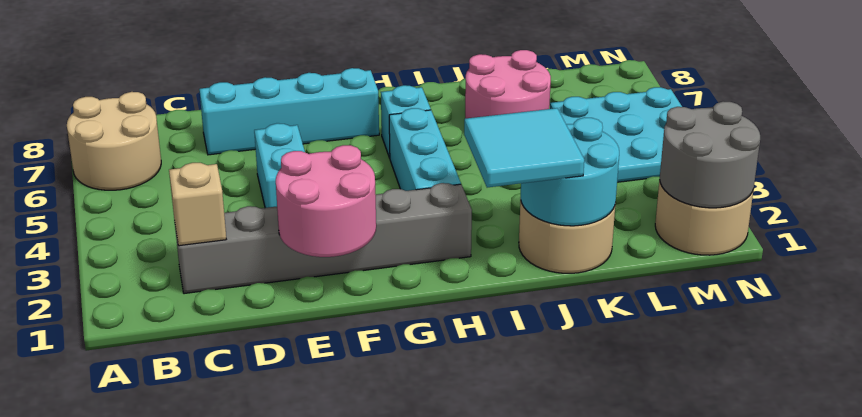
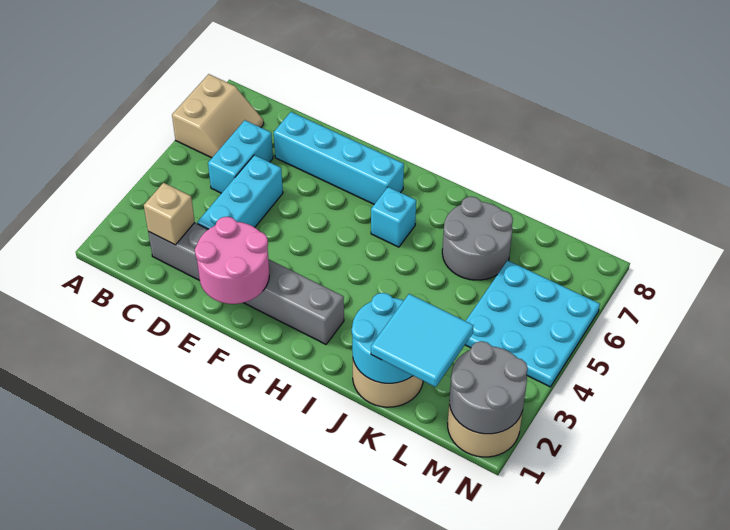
tan 2x2 round brick [67,92,161,190] -> tan 2x2 slope [172,74,264,158]
cyan 1x2 brick [254,123,305,208] -> cyan 1x2 brick moved to [208,120,273,193]
cyan 1x3 brick [389,108,461,191] -> cyan 1x3 brick moved to [197,155,283,229]
cyan 2x2 tile [464,108,584,188] -> cyan 2x2 tile moved to [371,294,473,387]
pink 2x2 round brick [465,50,551,119] -> grey 2x2 round brick [442,197,513,280]

